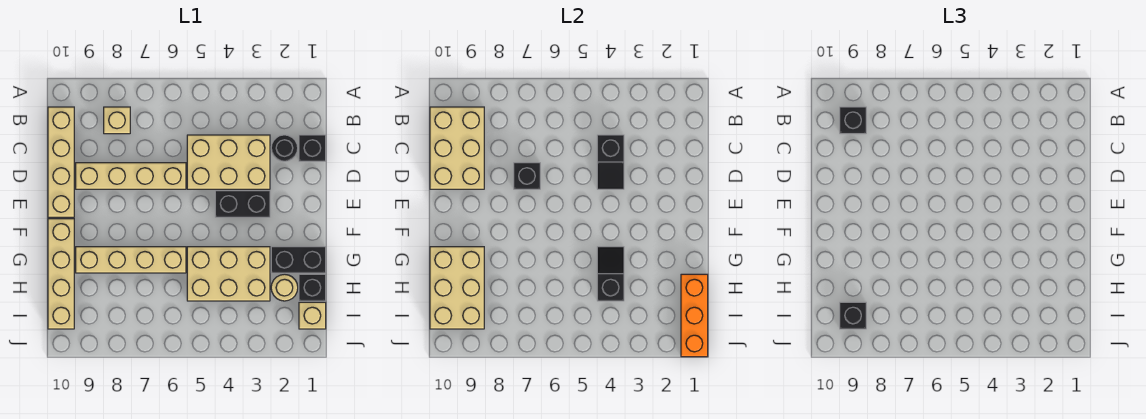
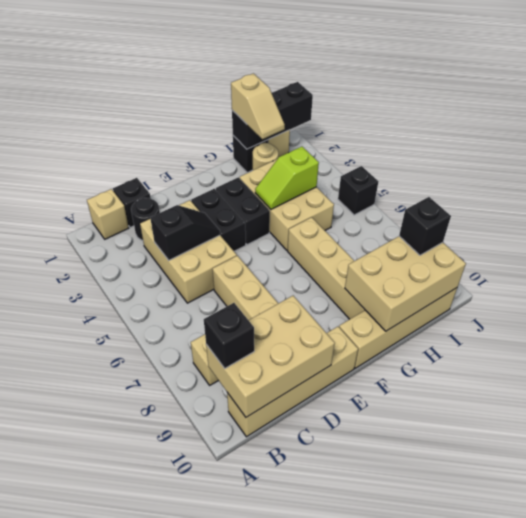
none -> tan 1x1 brick [87,189,129,239]
black 1x1 brick [514,163,540,189] -> black 1x1 brick moved to [338,166,378,215]
black 1x2 brick [271,247,326,273] -> black 1x2 brick moved to [216,177,270,245]
black 1x2 slope [597,247,624,301] -> lime 1x2 slope [255,147,319,209]
orange 1x3 brick [681,274,708,357] -> black 1x3 brick [232,82,313,149]
none -> tan 1x2 slope [231,73,285,139]

